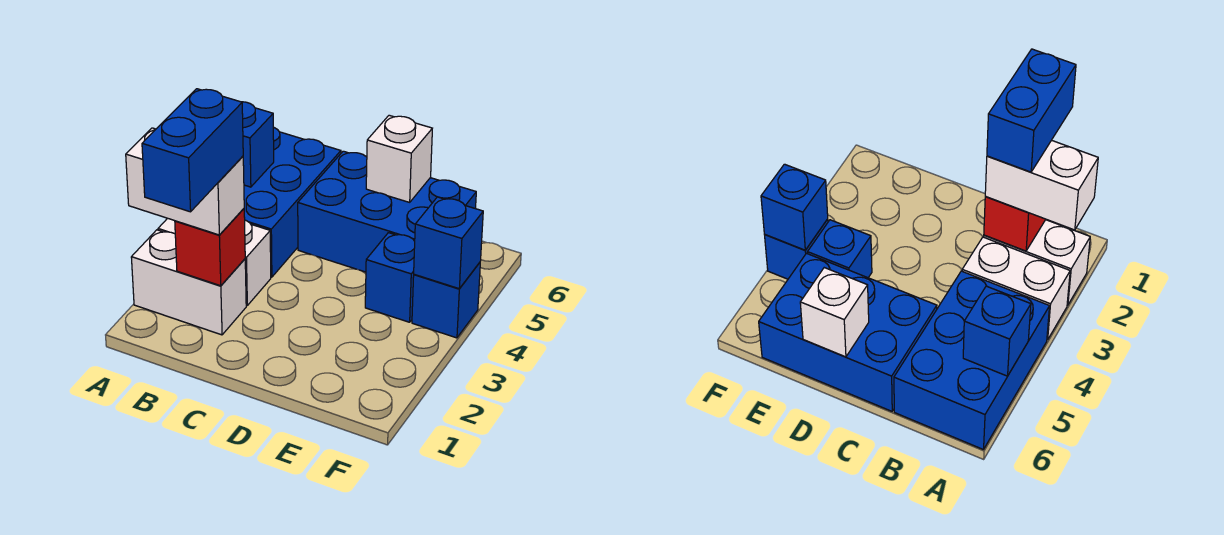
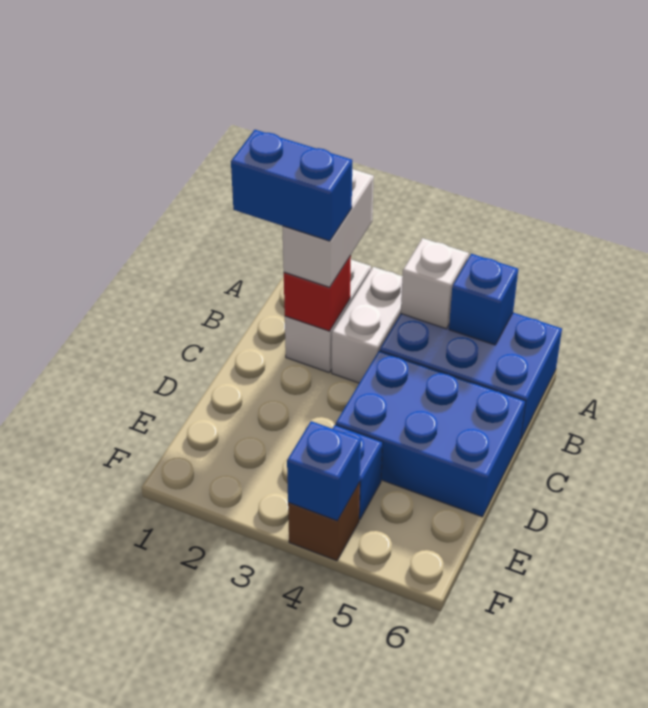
blue 2x3 brick [298,151,476,272] -> blue 2x3 brick turned to [336,351,525,517]
white 1x1 brick [366,115,432,202] -> white 1x1 brick moved to [401,238,469,329]
blue 1x1 brick [412,263,480,338] -> brown 1x1 brick [288,482,360,561]

